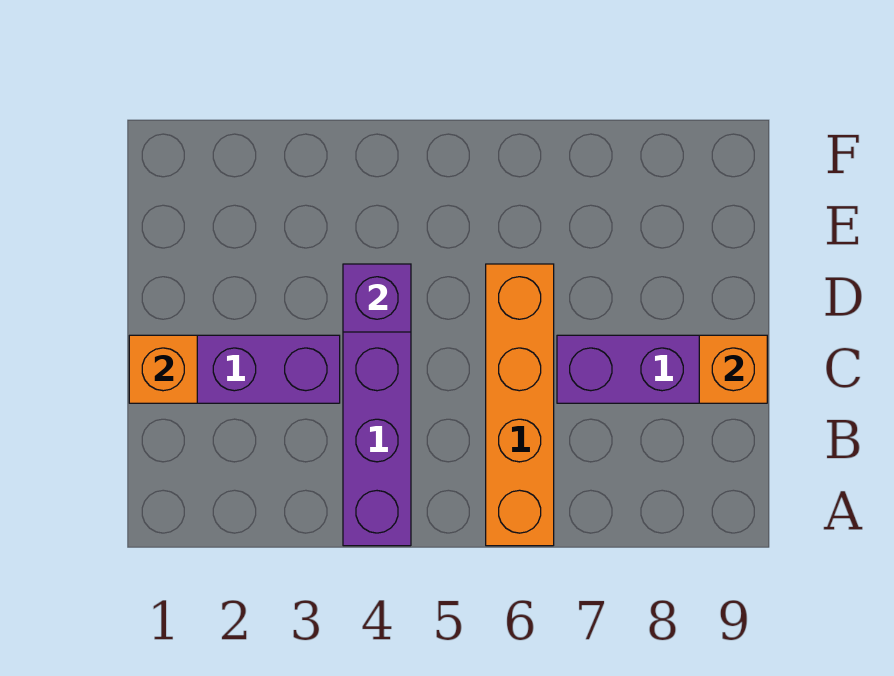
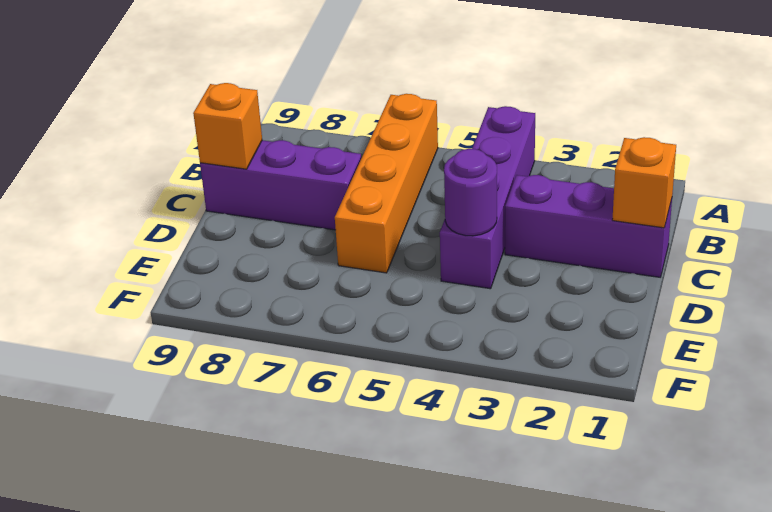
purple 1x1 brick [343,264,411,332] -> purple 1x1 round brick [444,149,497,236]

